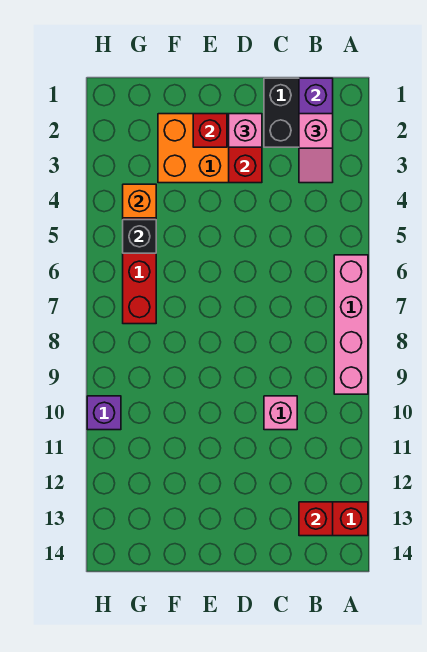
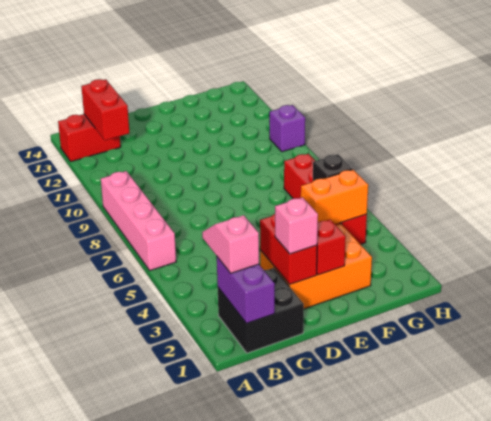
red 1x1 brick [299,502,333,536] -> red 1x2 brick [81,79,129,140]
pink 1x1 brick [264,396,297,430] -> none
orange 1x1 brick [123,184,156,218] -> orange 1x2 brick [301,170,368,224]

